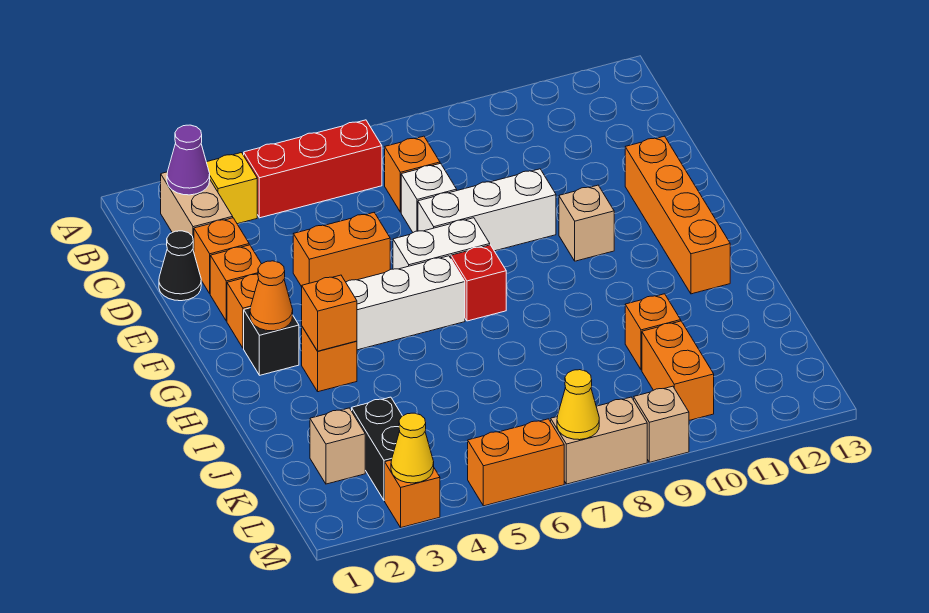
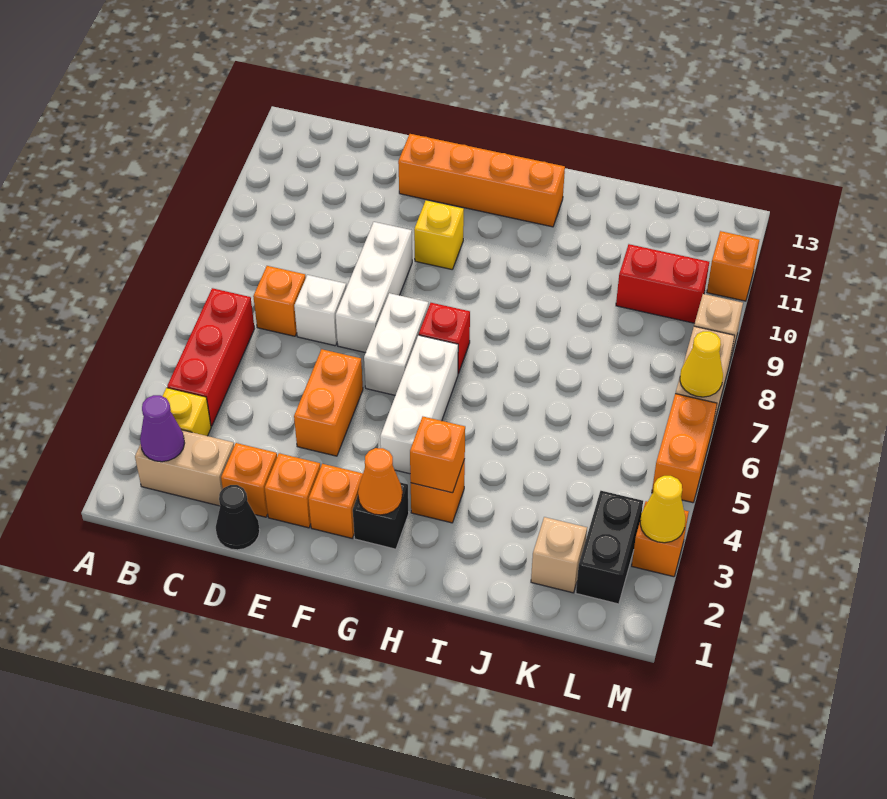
tan 1x1 brick [559,185,614,261] -> yellow 1x1 brick [414,200,464,269]
orange 1x1 brick [625,294,681,370] -> orange 1x1 brick moved to [707,231,759,301]
black 1x2 brick [352,397,402,500] -> black 1x2 brick turned to [576,491,643,604]
orange 1x2 brick [642,321,714,420] -> red 1x2 brick [616,244,709,323]

